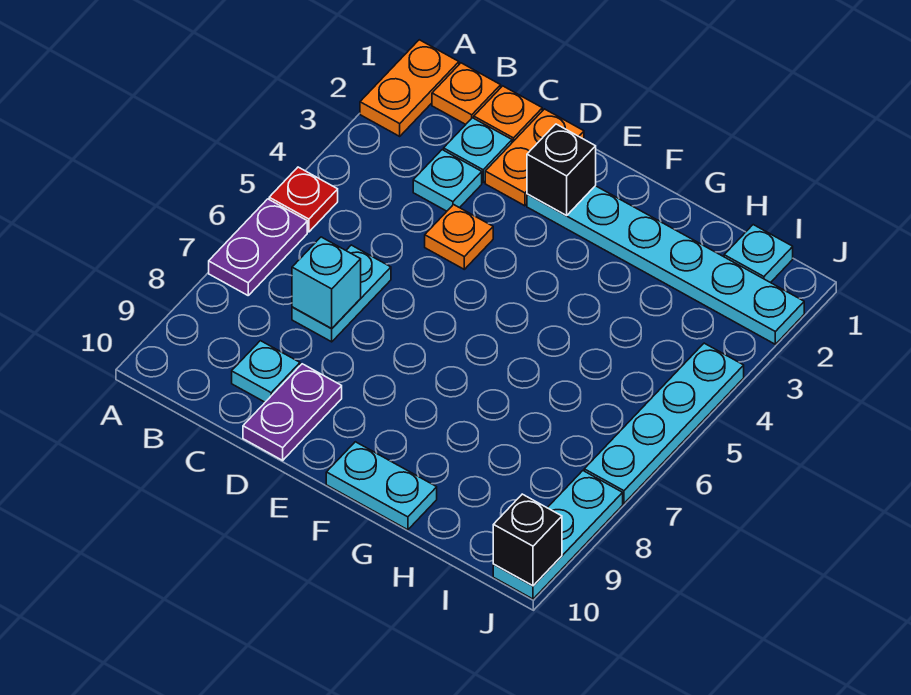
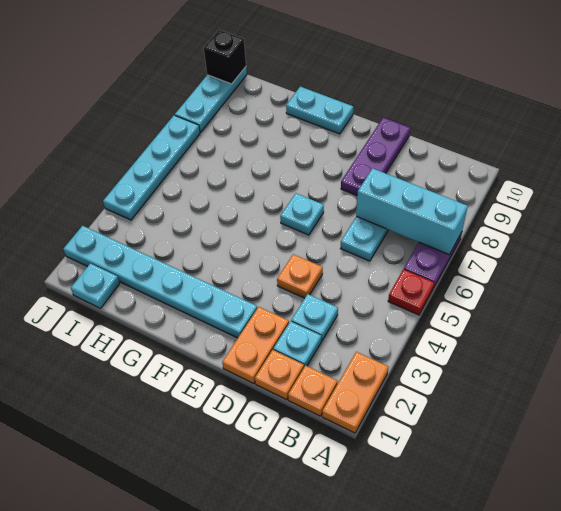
cyan 1x1 brick [292,237,361,329] -> cyan 1x3 brick [356,168,468,254]
cyan 1x1 plate [232,341,300,402] -> cyan 1x1 plate moved to [280,193,324,235]
purple 1x2 plate [243,364,342,460] -> purple 1x3 plate [341,118,410,196]
black 1x1 brick [527,124,596,216] -> none

